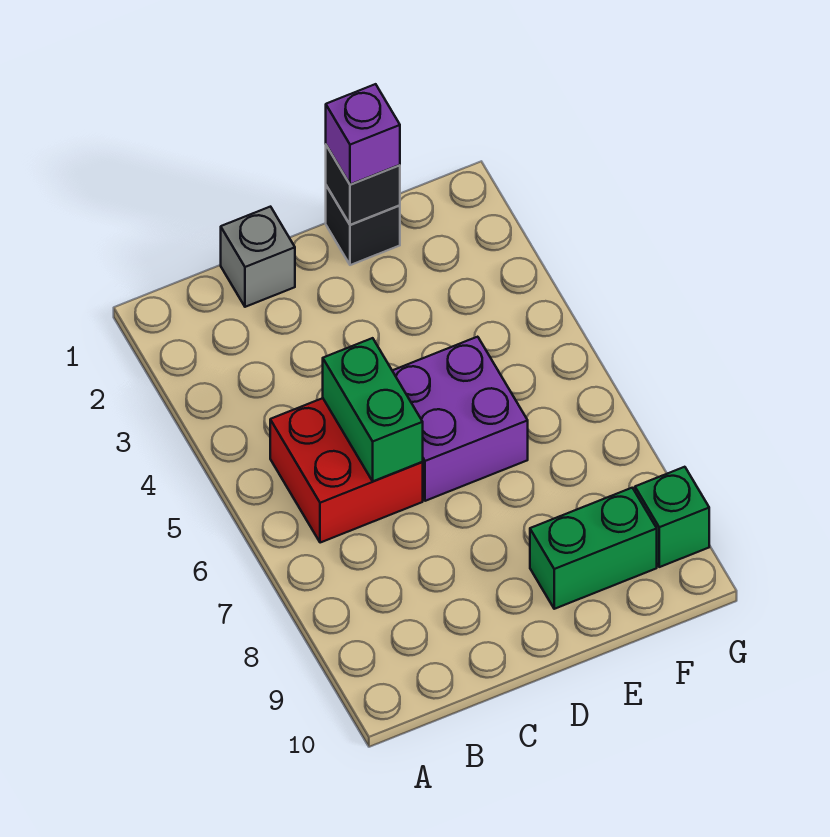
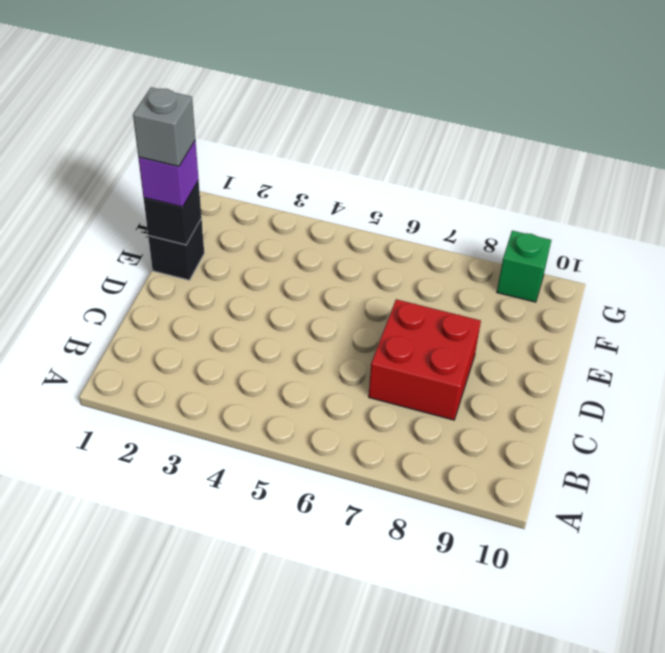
red 2x2 brick [270,398,423,543] -> red 2x2 brick moved to [369,299,481,420]
grey 1x1 brick [221,207,295,307] -> grey 1x1 brick moved to [133,87,195,167]
green 1x2 brick [323,338,423,481] -> none
purple 2x2 brick [392,337,528,501] -> none
green 1x2 brick [530,488,657,609] -> none

